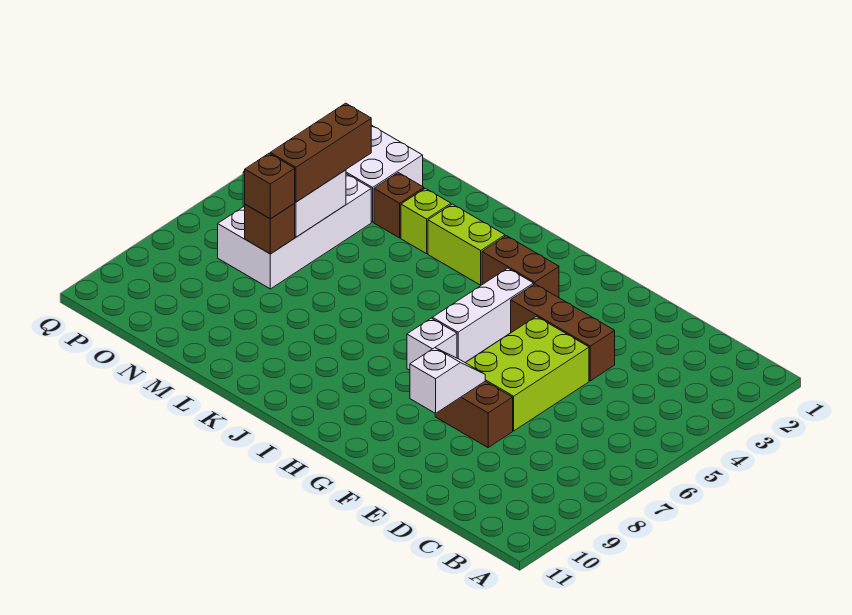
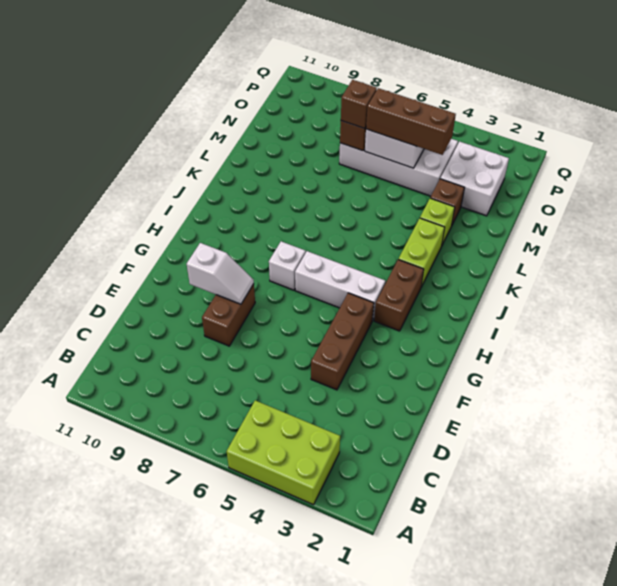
lime 2x3 brick [465,316,589,431] -> lime 2x3 brick moved to [227,400,340,505]

